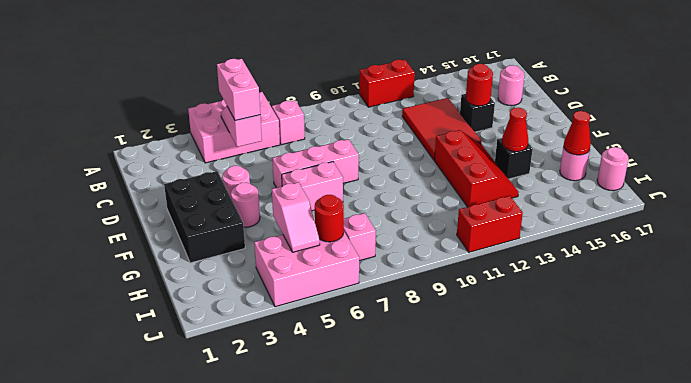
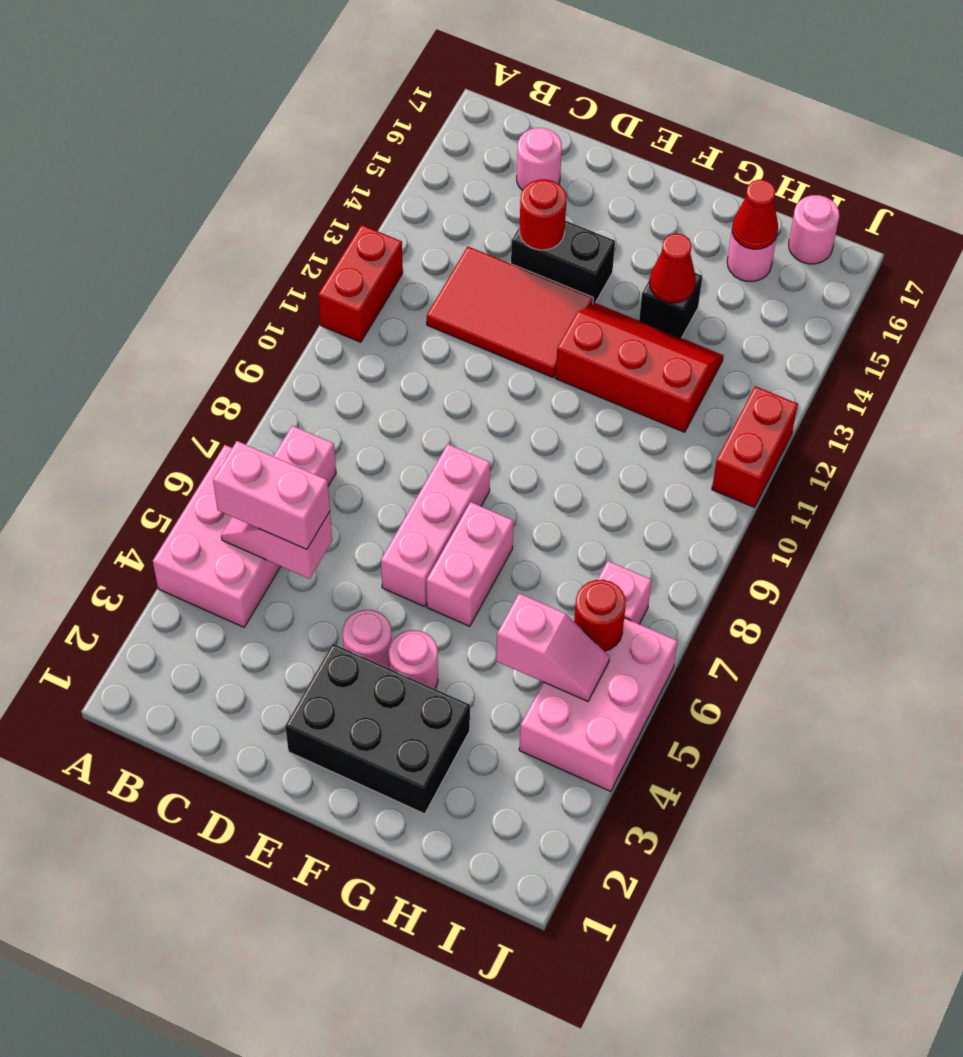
black 1x1 brick [460,94,495,132] -> black 1x2 brick [511,221,615,304]

